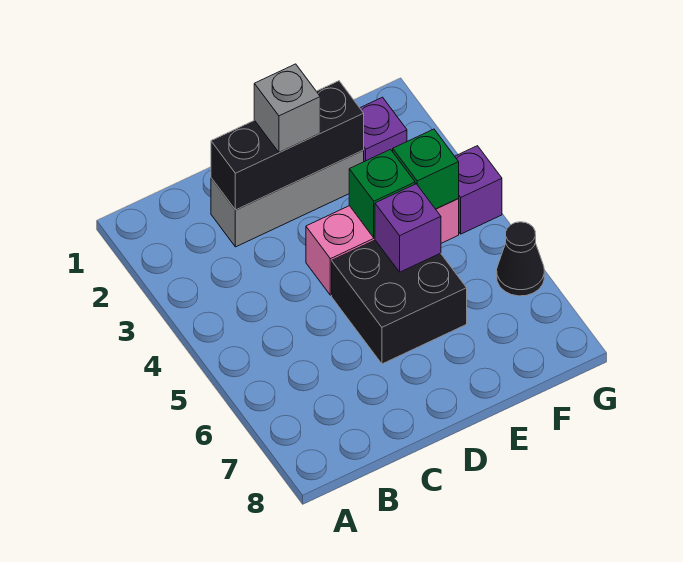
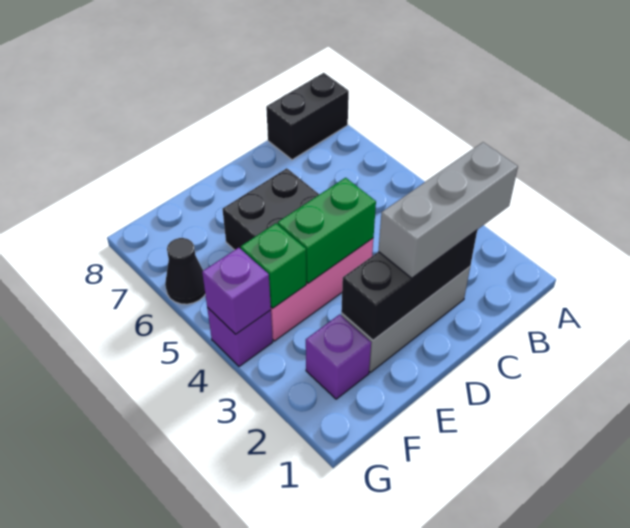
none -> black 1x2 brick [266,73,349,160]
grey 1x1 brick [254,64,320,153] -> grey 1x3 brick [379,142,518,278]
green 1x1 brick [349,150,415,238] -> green 1x2 brick [278,178,376,283]
purple 1x1 brick [375,184,441,272] -> purple 1x1 brick moved to [202,248,271,334]

